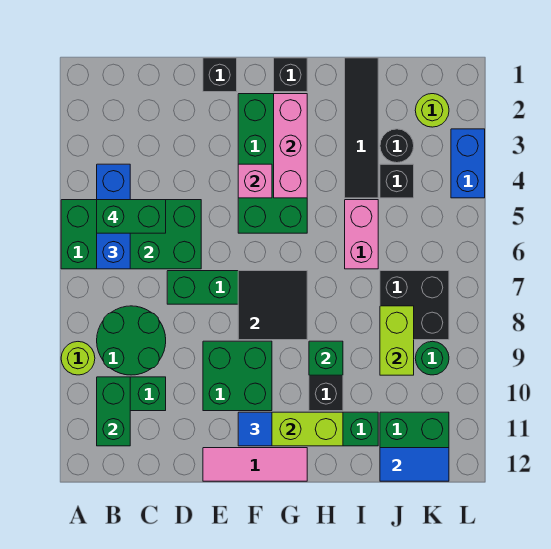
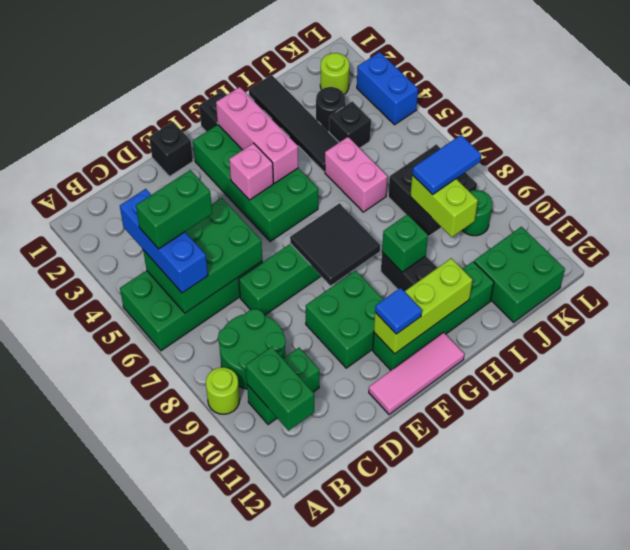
blue 1x2 tile [380,448,449,481] -> blue 1x2 tile moved to [412,135,481,195]

